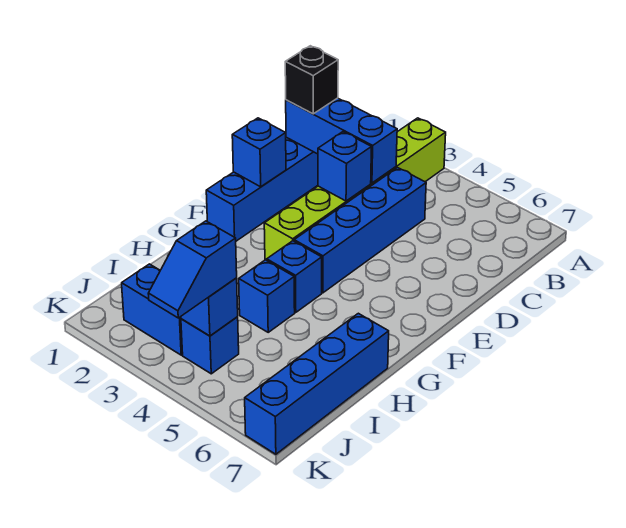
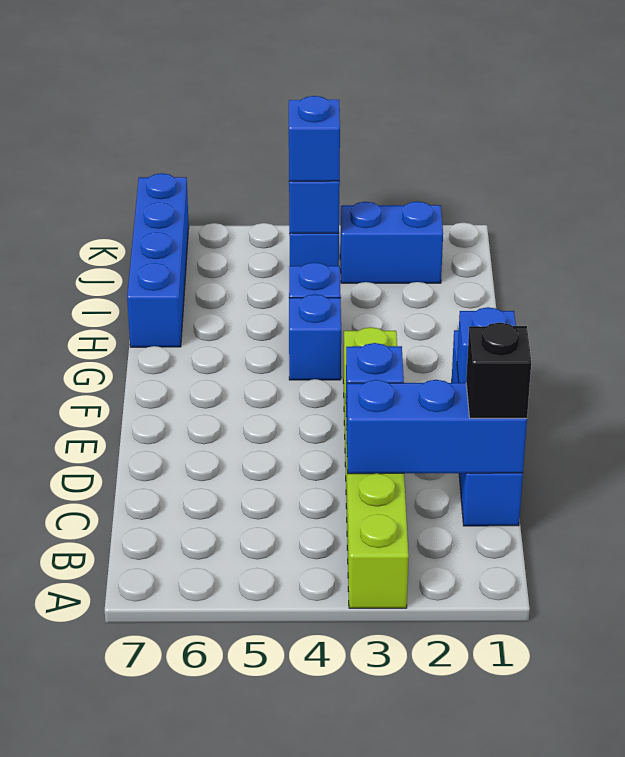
blue 1x4 brick [294,168,426,293] -> none

